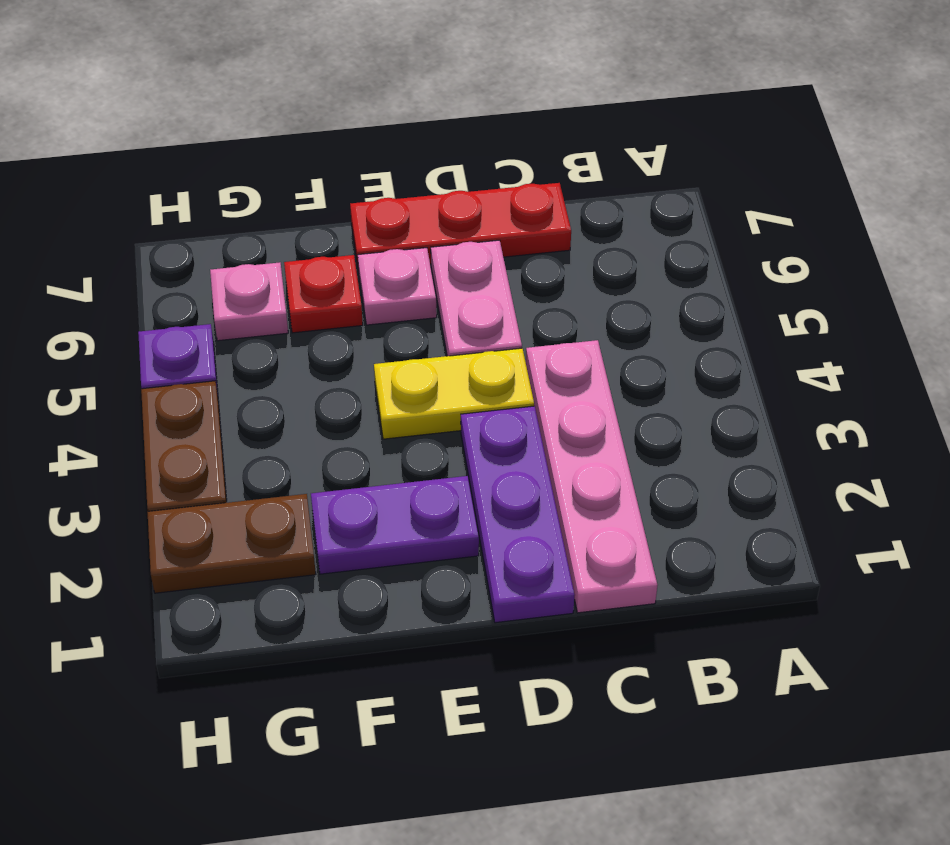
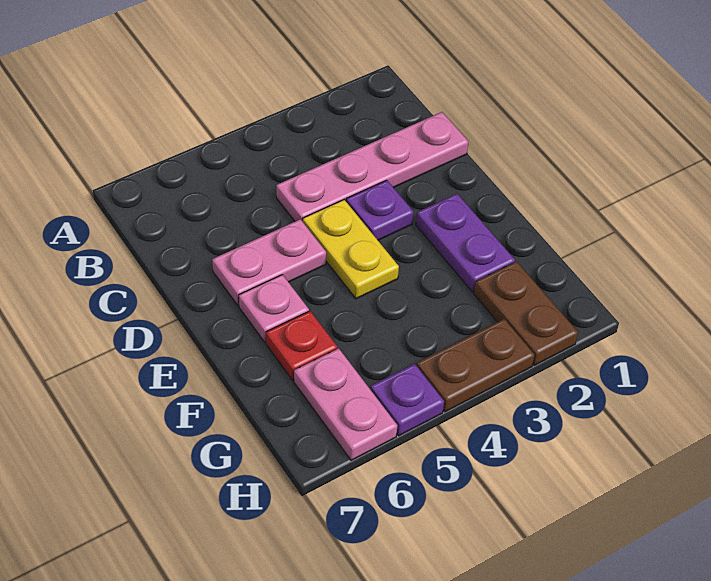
red 1x3 plate [350,183,571,272] -> none
purple 1x3 plate [461,406,575,623] -> purple 1x1 plate [346,180,414,240]
pink 1x1 plate [210,262,288,341] -> pink 1x2 plate [294,348,397,460]

